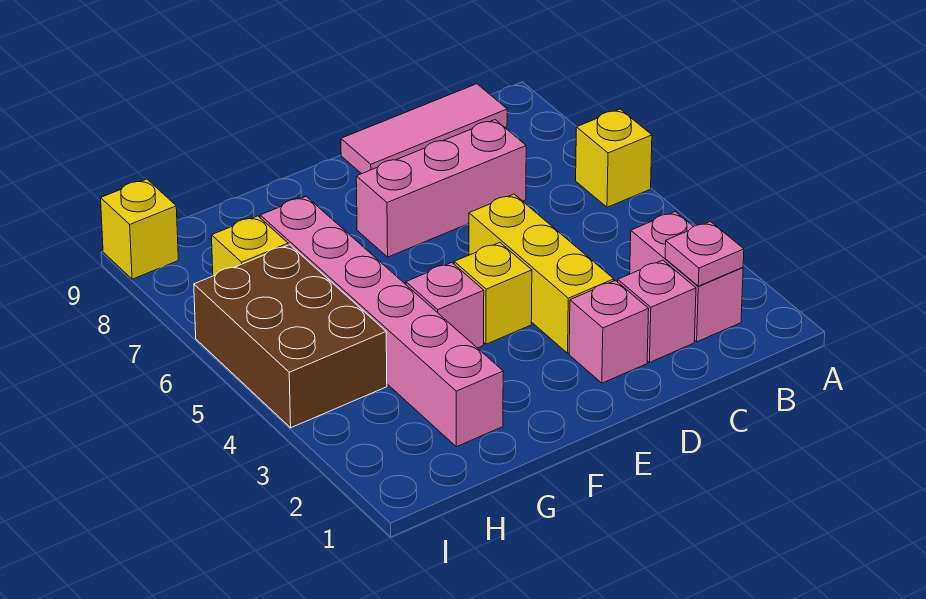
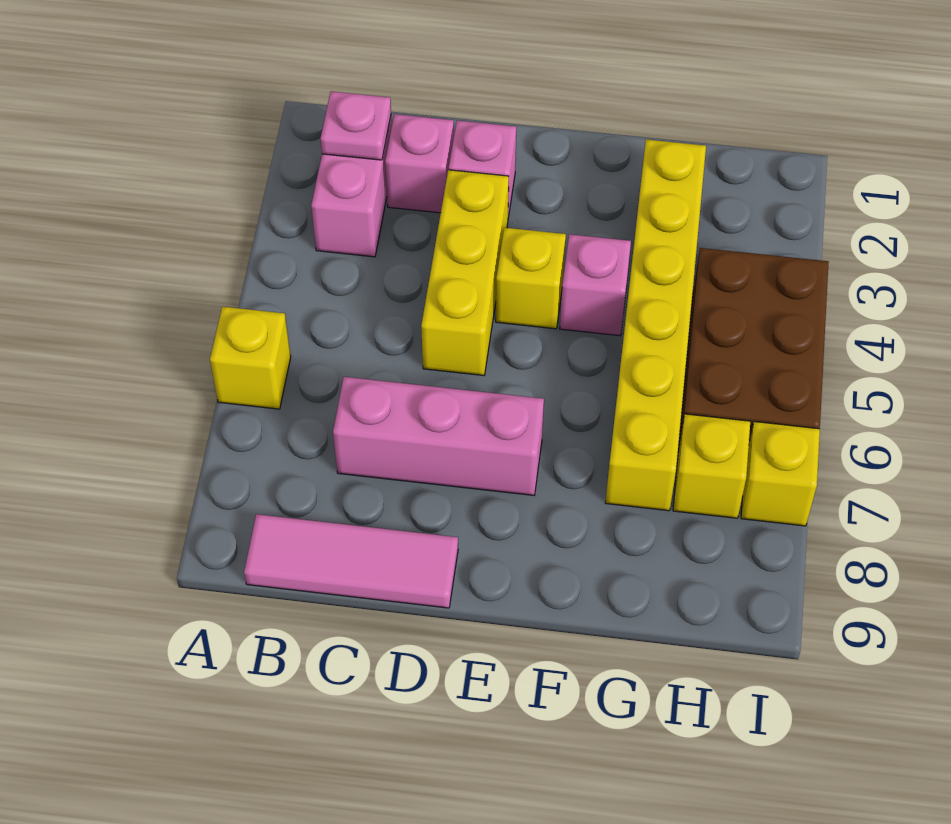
pink 1x6 brick [260,197,503,447] -> yellow 1x6 brick [605,139,706,511]
yellow 1x1 brick [101,179,178,279] -> yellow 1x1 brick moved to [741,422,820,526]

